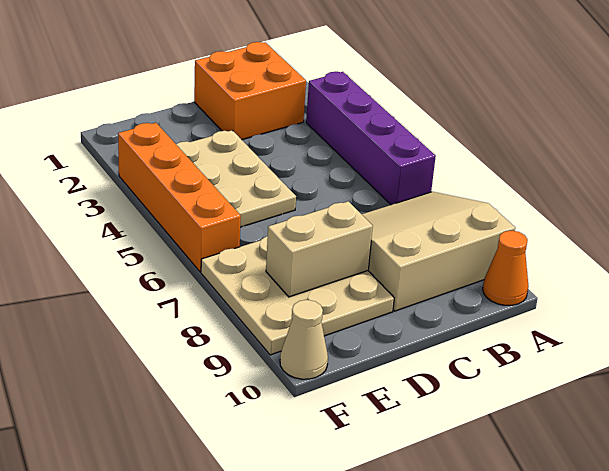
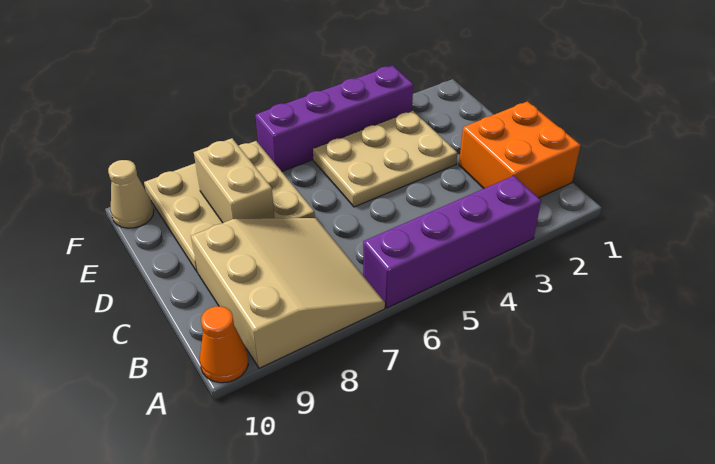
orange 1x4 brick [118,123,241,272] -> purple 1x4 brick [255,66,413,171]

